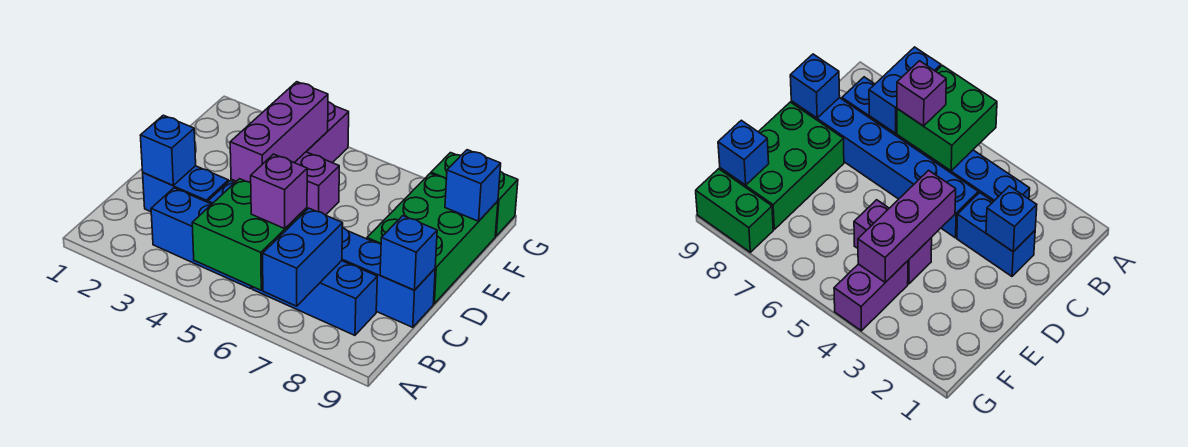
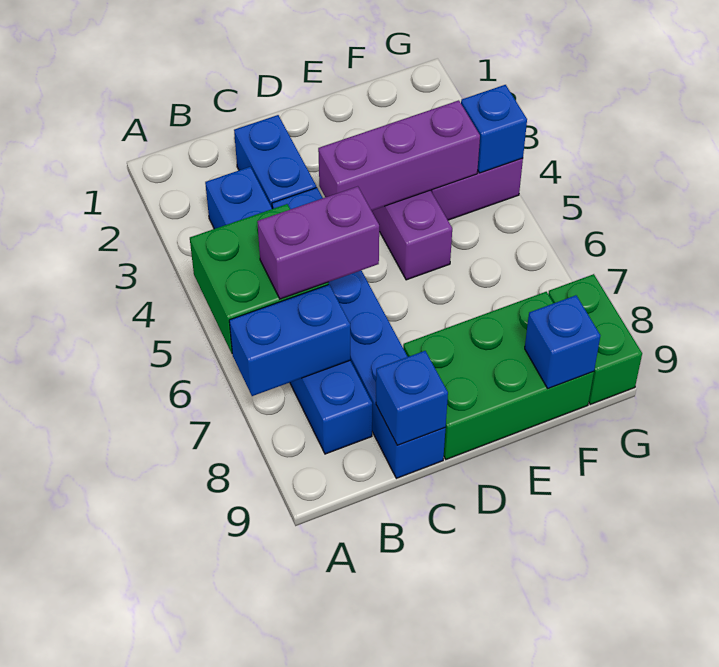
purple 1x1 brick [251,154,307,229] -> purple 1x2 brick [257,186,379,299]
blue 1x1 brick [140,115,196,185] -> blue 1x1 brick moved to [461,85,527,173]

